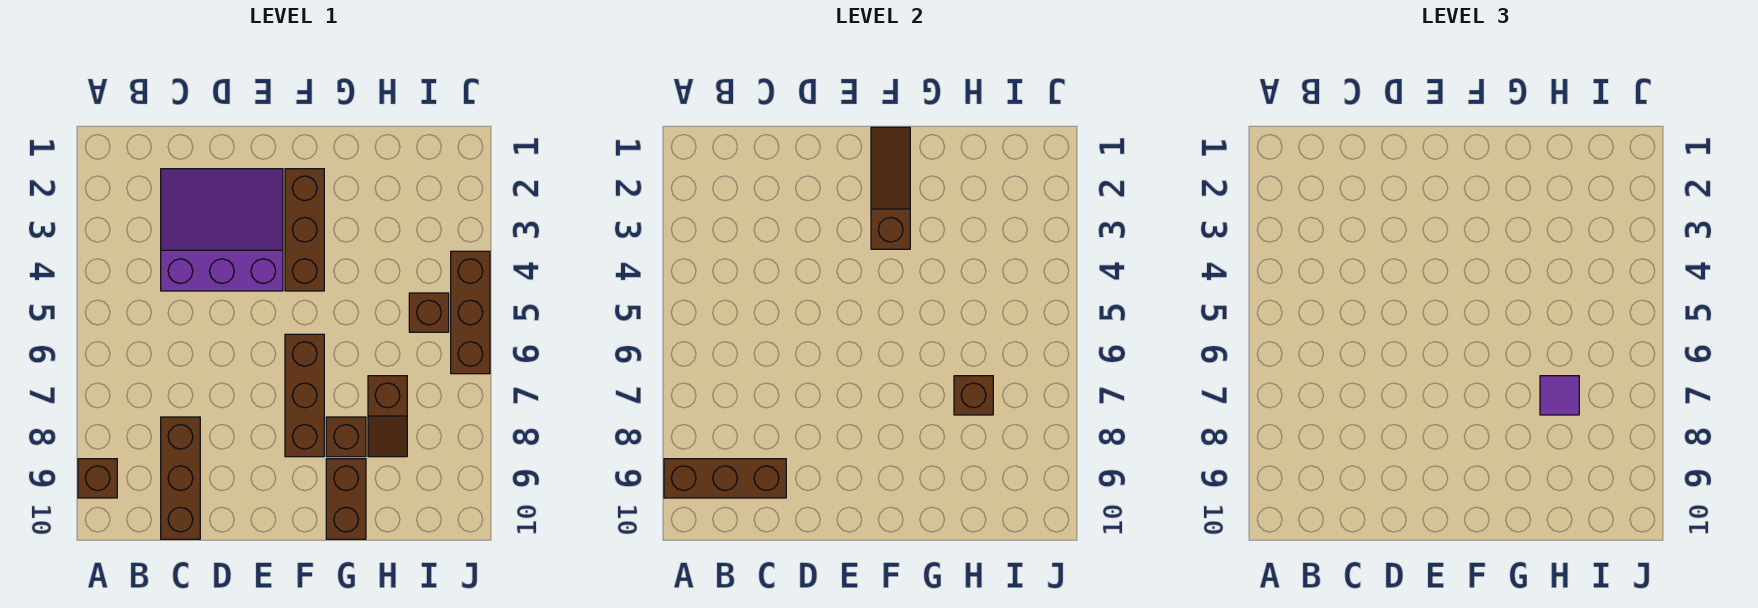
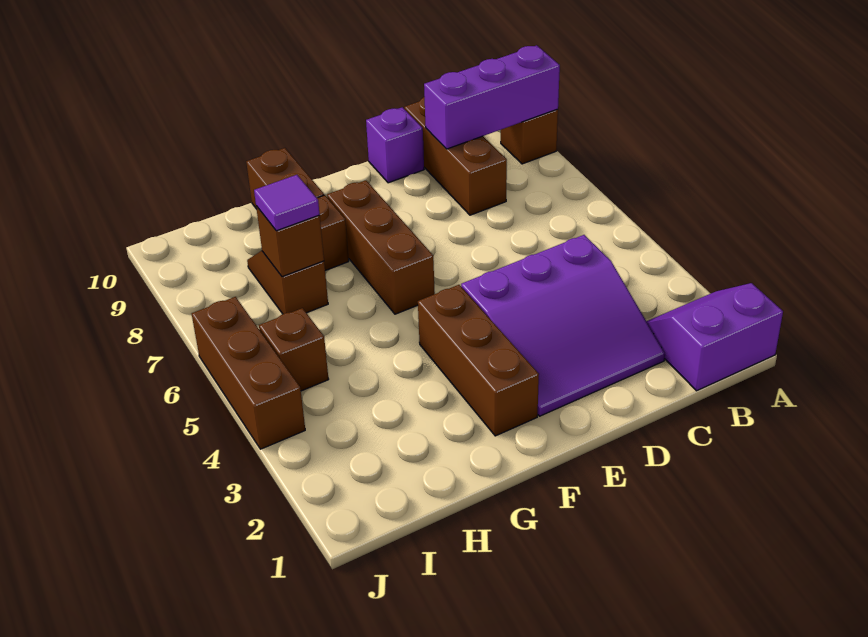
none -> purple 2x2 slope [646,283,783,391]
brown 1x3 brick [664,459,786,498] -> purple 1x3 brick [424,45,560,149]
none -> purple 1x1 brick [366,107,424,183]
brown 1x3 slope [871,127,910,249] -> none

